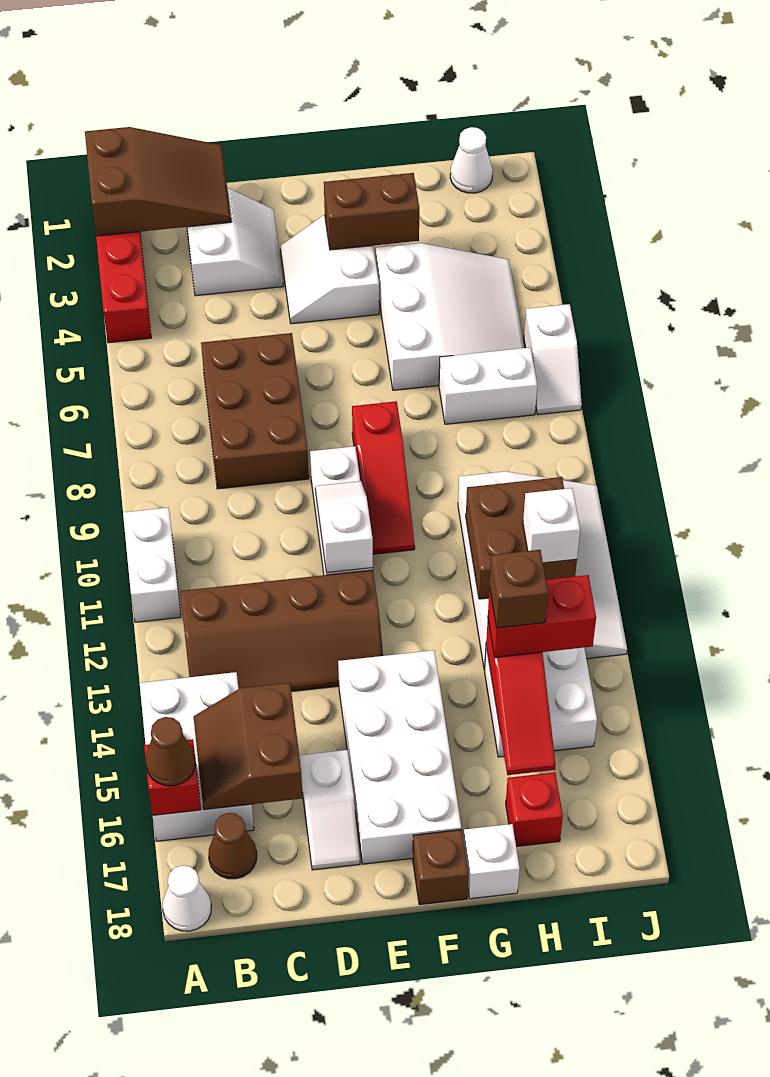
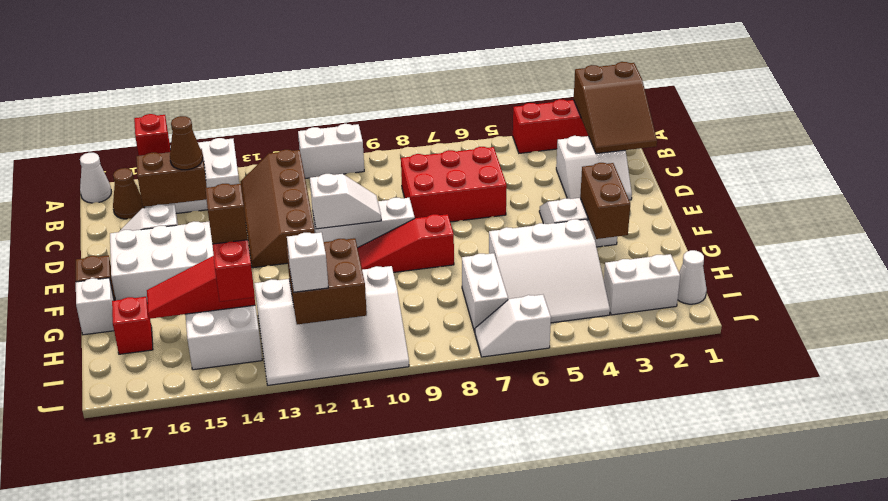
brown 1x1 cone [146,717,195,786] -> brown 1x1 cone moved to [170,116,203,170]
brown 2x3 brick [201,333,309,489] -> red 2x3 brick [401,147,507,222]
none -> white 1x2 brick [604,254,680,315]

